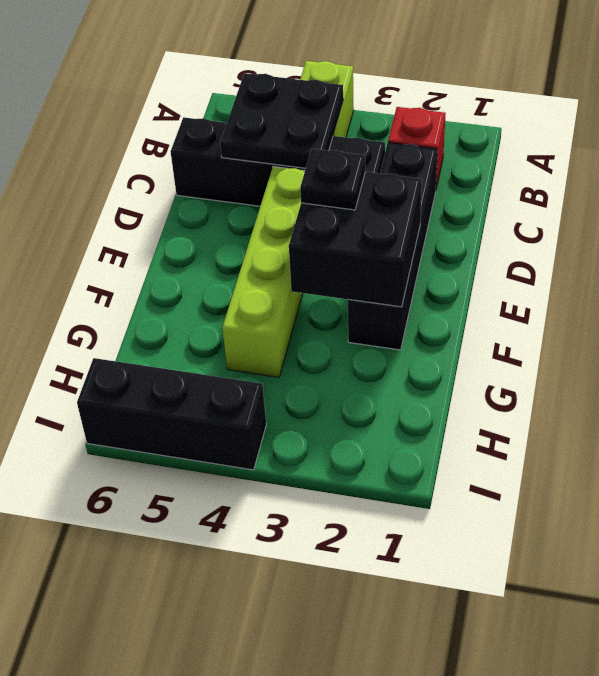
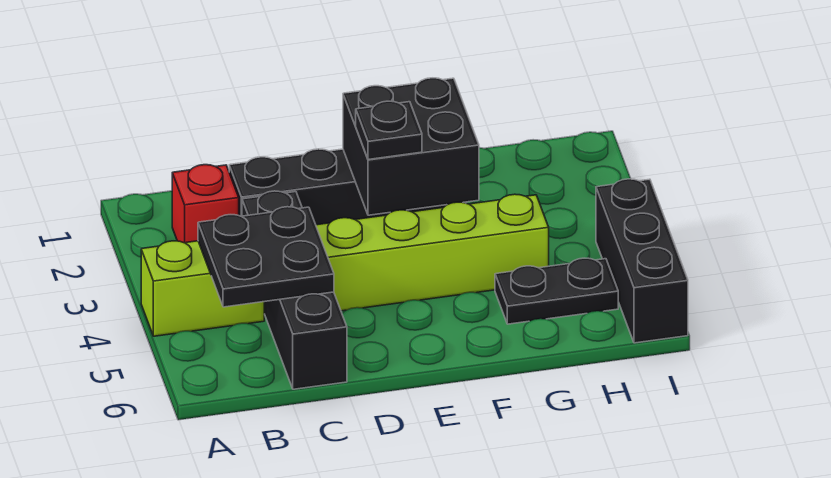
none -> black 1x2 plate [495,258,618,324]

